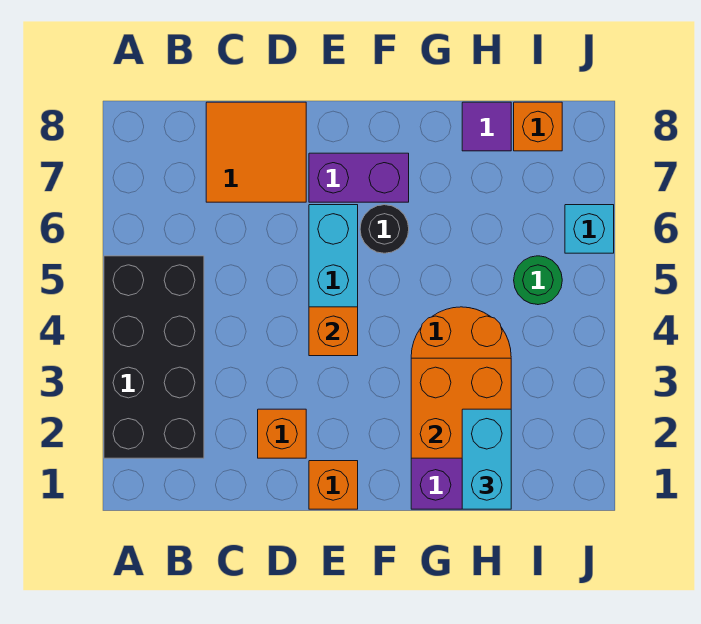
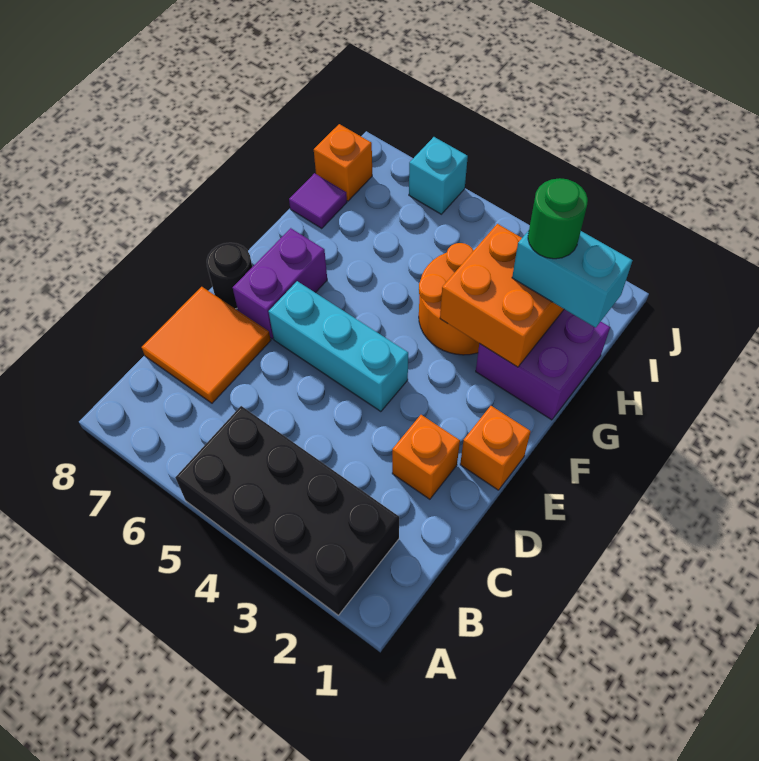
orange 1x1 brick [309,307,358,356] -> none
black 1x1 round brick [360,205,409,253] -> black 1x1 round brick moved to [207,243,252,309]
green 1x1 round brick [514,256,562,305] -> green 1x1 round brick moved to [528,178,588,259]

